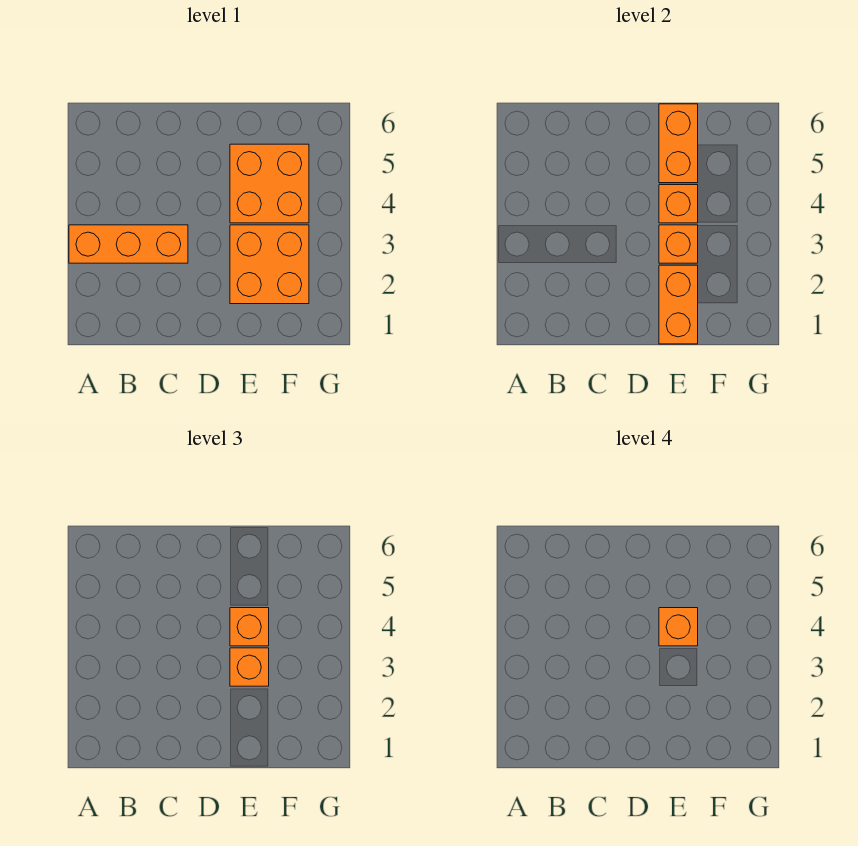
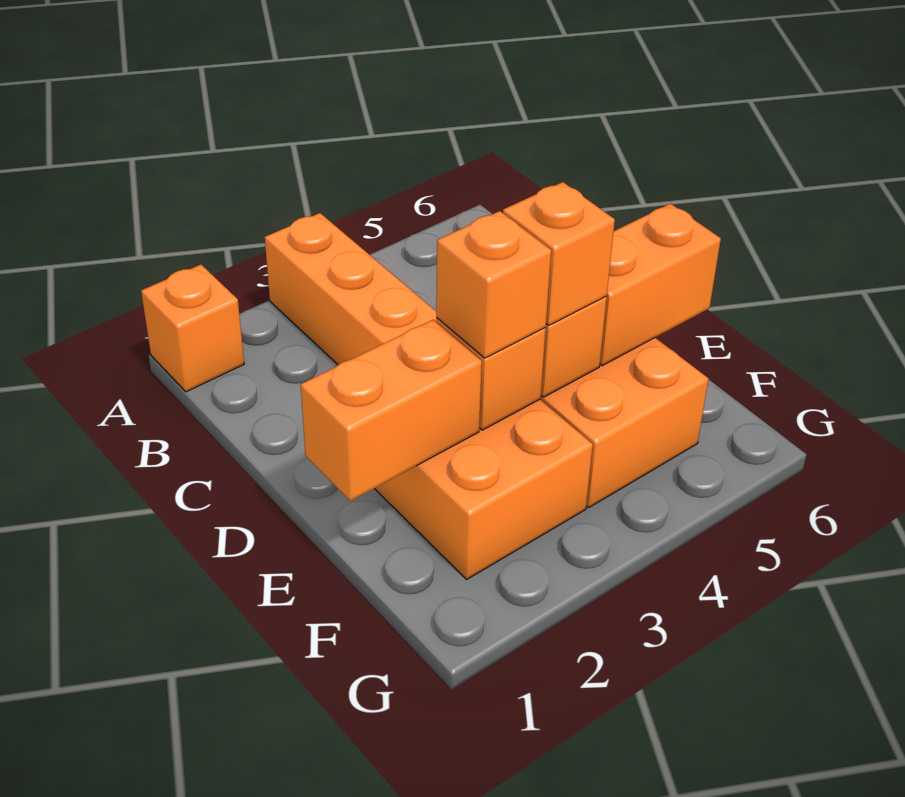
orange 1x1 brick [659,608,698,646] -> orange 1x1 brick moved to [141,265,244,392]

